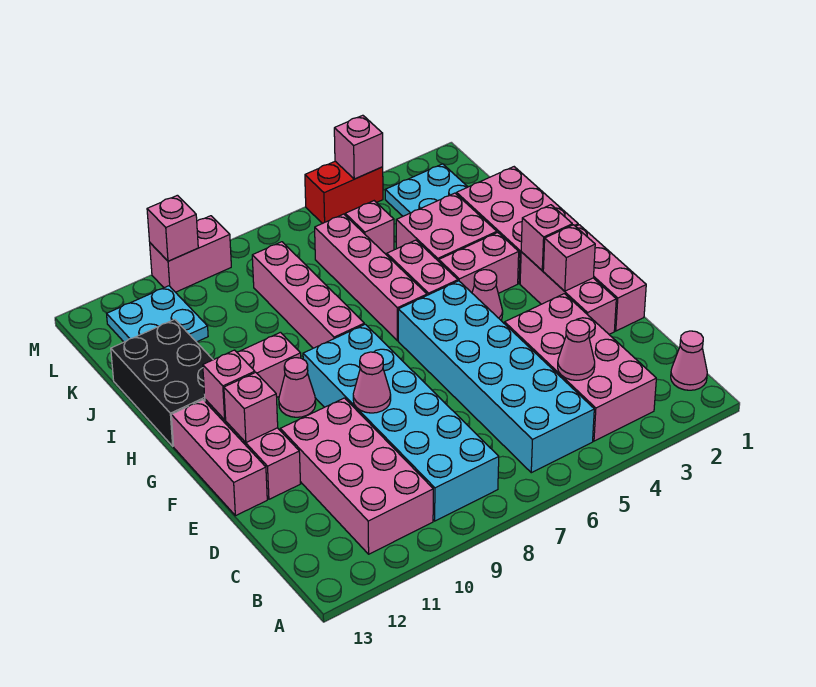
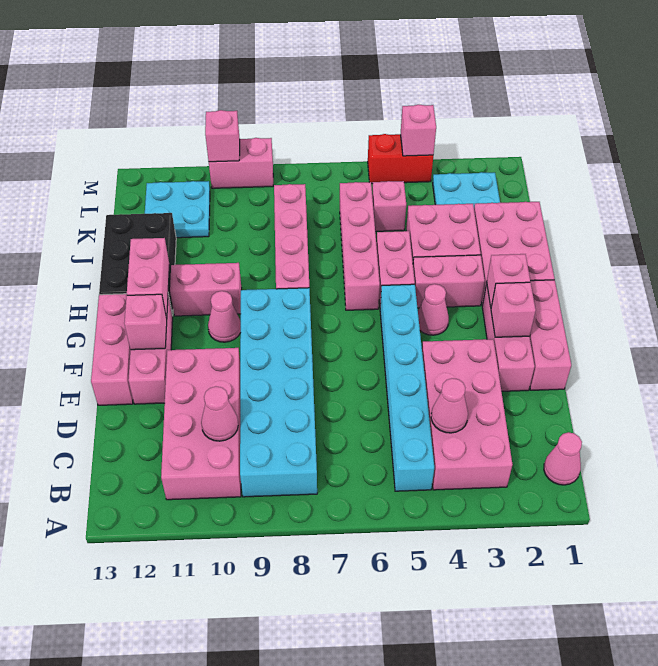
cyan 2x6 brick [398,281,594,473] -> cyan 1x6 brick [380,284,434,491]
pink 1x1 cone [353,352,391,413] -> pink 1x1 cone moved to [201,386,238,441]
pink 1x1 brick [203,350,255,420] -> pink 1x2 brick [127,238,169,319]

